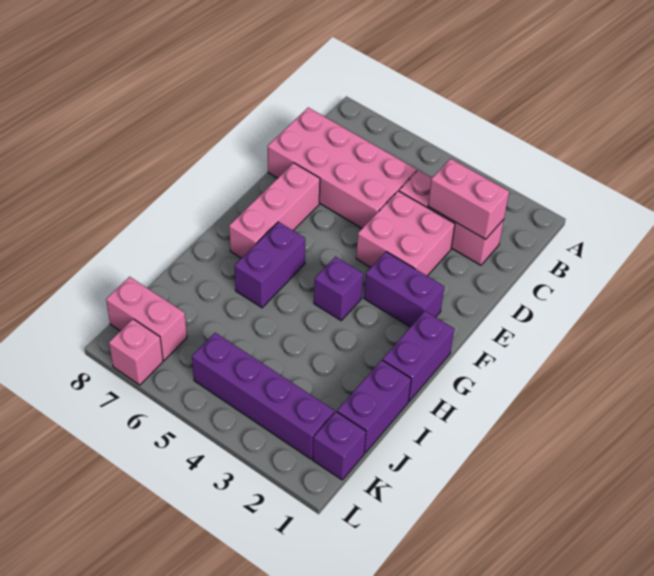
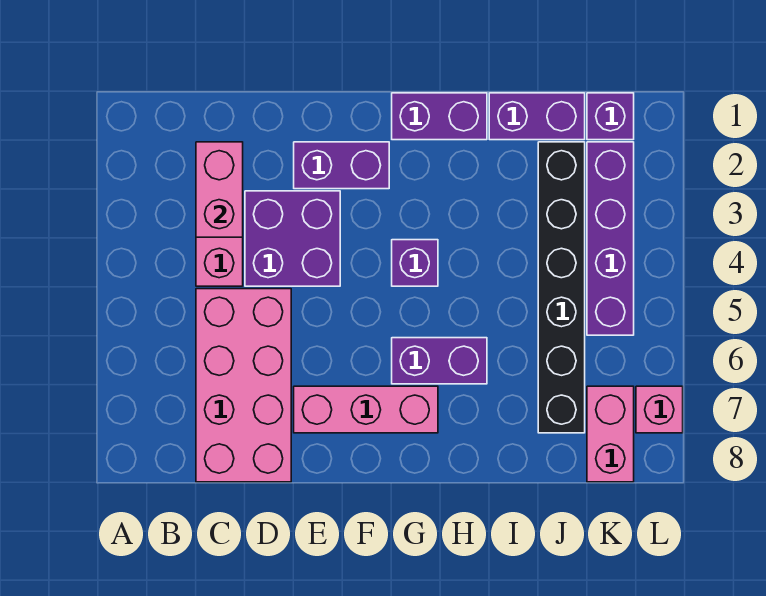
pink 2x2 brick [356,191,455,276] -> purple 2x2 brick [245,191,340,286]
purple 1x2 brick [364,252,444,327] -> purple 1x2 brick turned to [294,142,389,189]
none -> black 1x6 brick [538,142,585,433]

